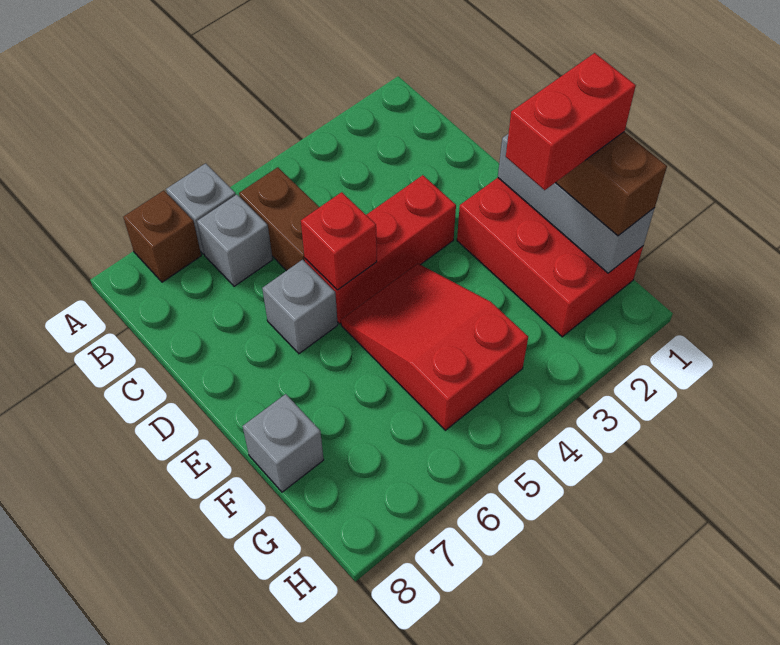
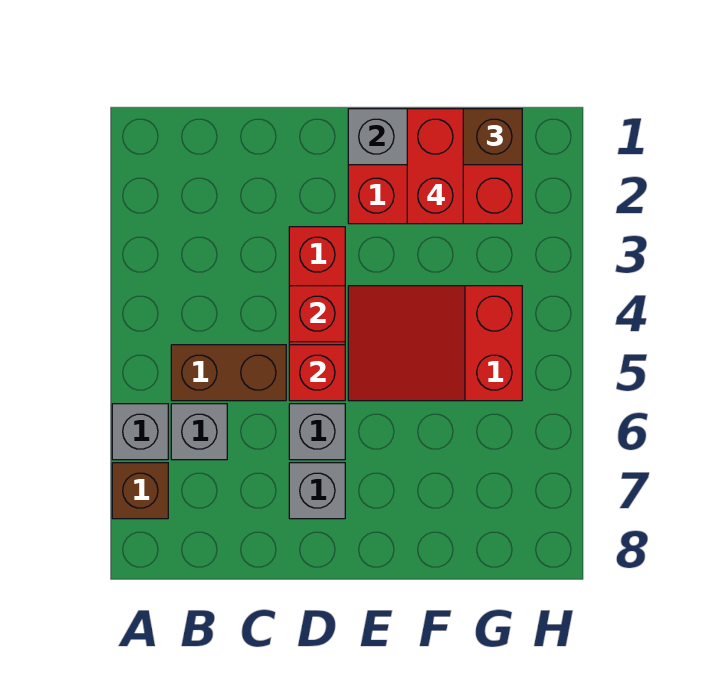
none -> red 1x1 brick [289,286,345,342]
grey 1x1 brick [243,394,324,492] -> grey 1x1 brick moved to [289,463,345,519]

